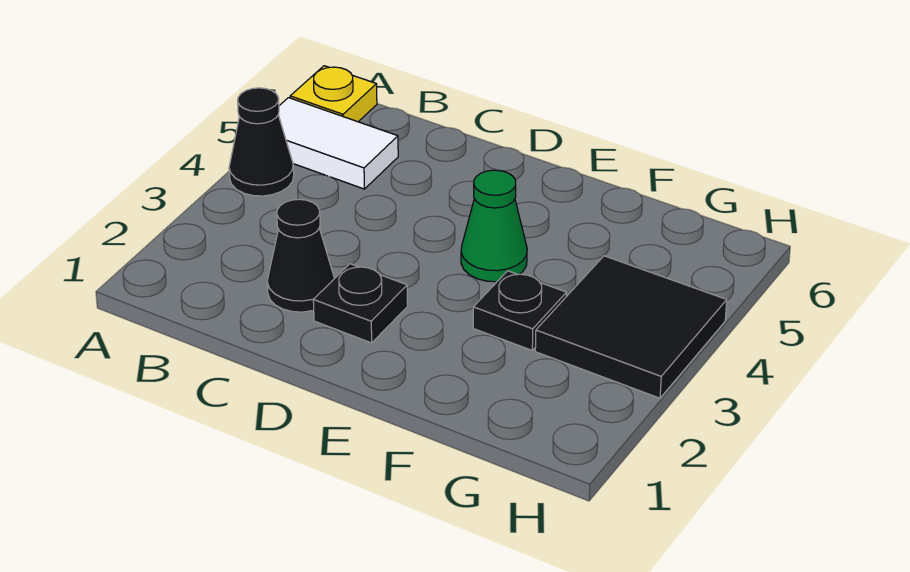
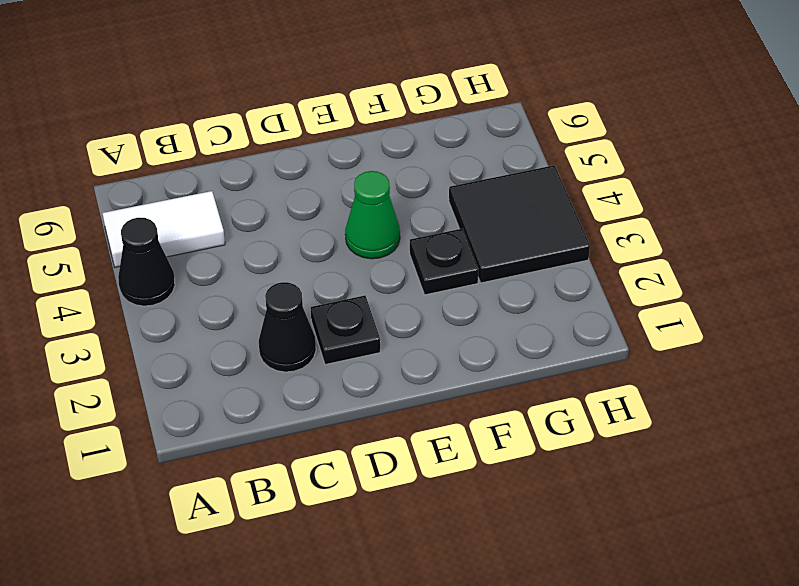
yellow 1x1 plate [290,66,377,122] -> none

